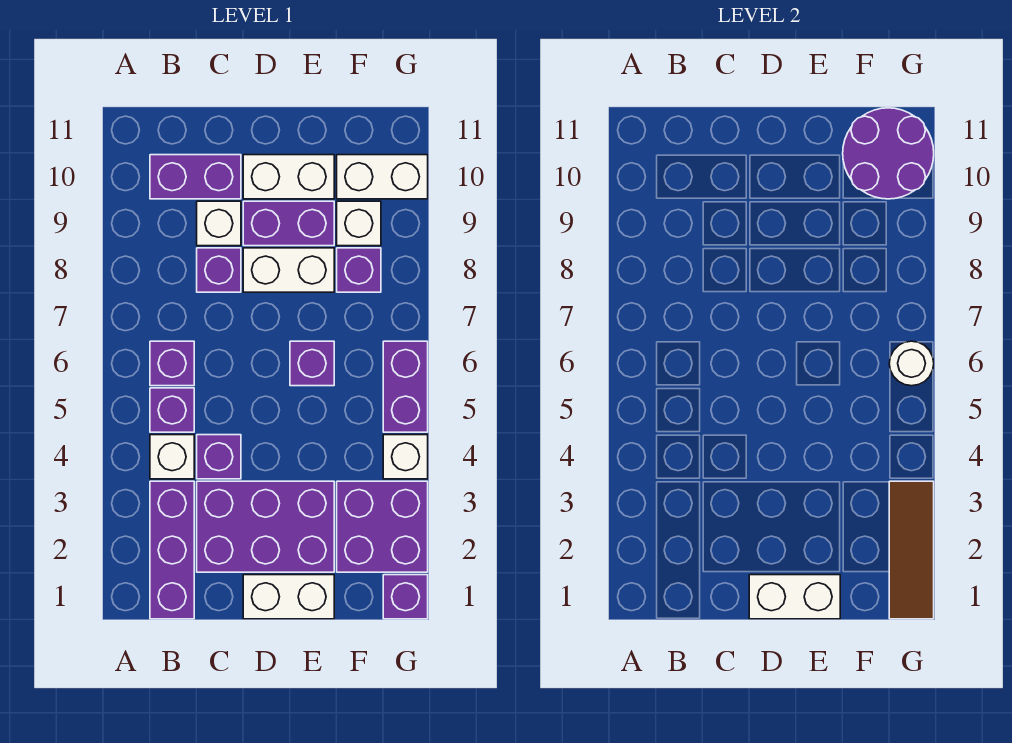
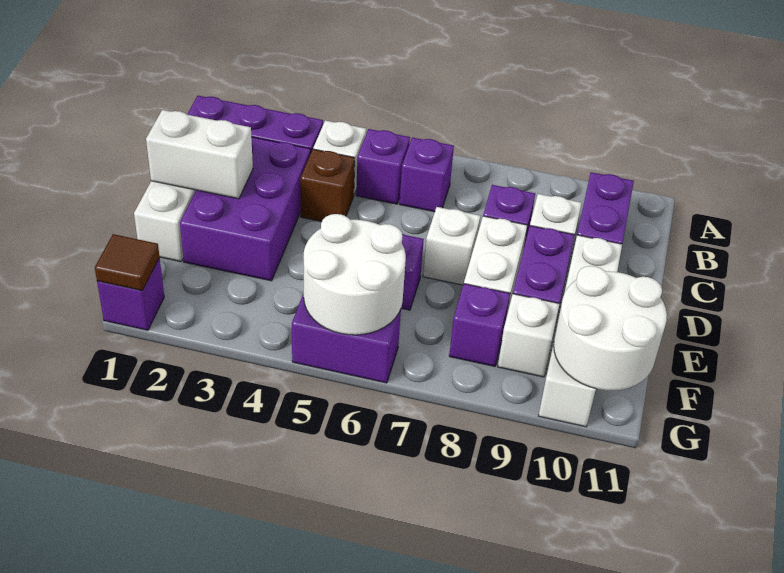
purple 1x1 brick [197,435,241,479] -> brown 1x1 brick [300,149,355,221]
white 1x2 brick [749,575,840,619] -> white 1x2 brick turned to [146,110,253,199]
purple 2x2 brick [337,481,428,572] -> none
purple 2x2 round brick [843,108,934,199] -> white 2x2 round brick [554,266,667,390]
brown 1x3 tile [889,481,934,619] -> brown 1x1 tile [95,234,160,291]
white 1x1 brick [383,435,428,479] -> white 1x1 brick moved to [423,207,481,285]
white 1x1 round brick [889,341,934,386] -> white 2x2 round brick [304,214,406,335]

